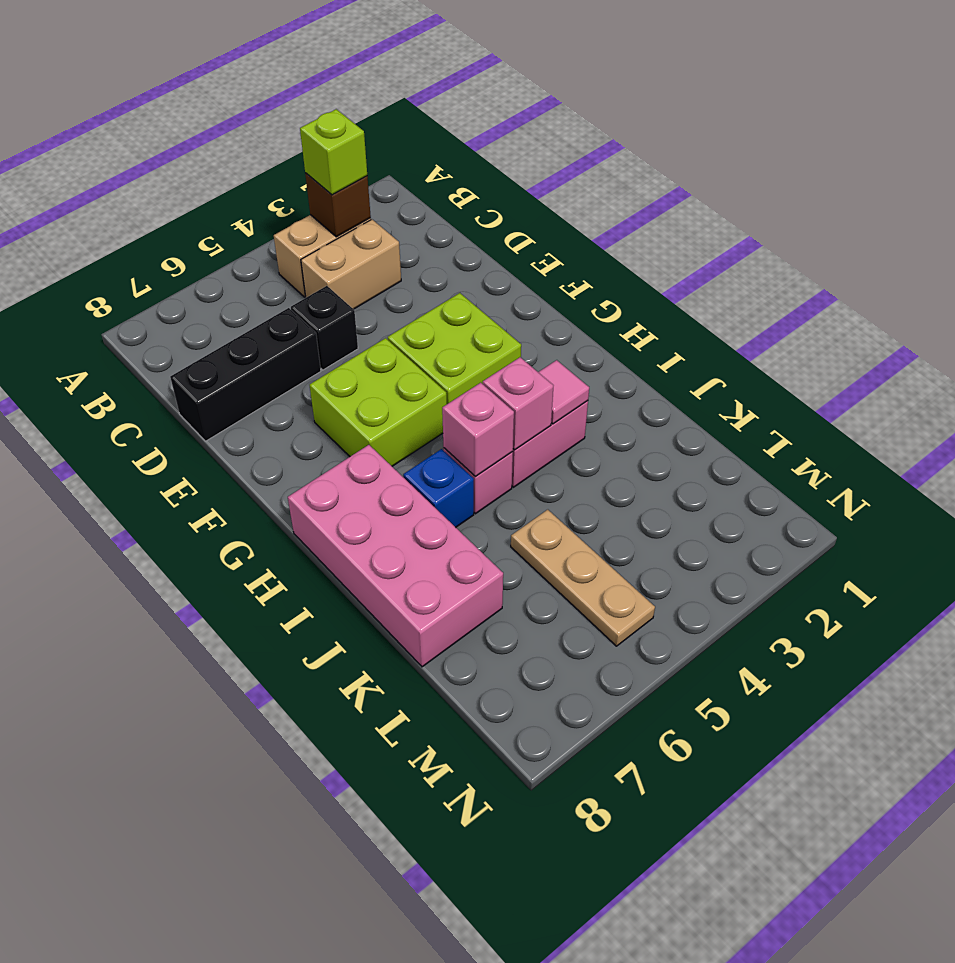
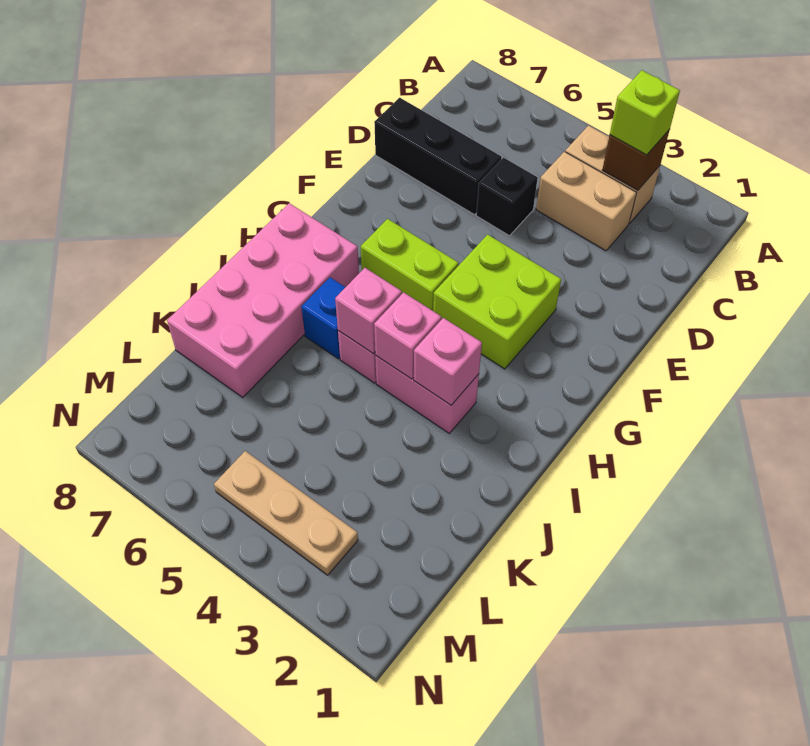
lime 2x2 brick [310,338,447,466] -> lime 1x2 brick [361,219,459,311]
pink 1x1 tile [538,360,589,424] -> pink 1x1 brick [414,318,482,405]
tan 1x3 plate [511,510,655,646] -> tan 1x3 plate turned to [214,451,358,575]

